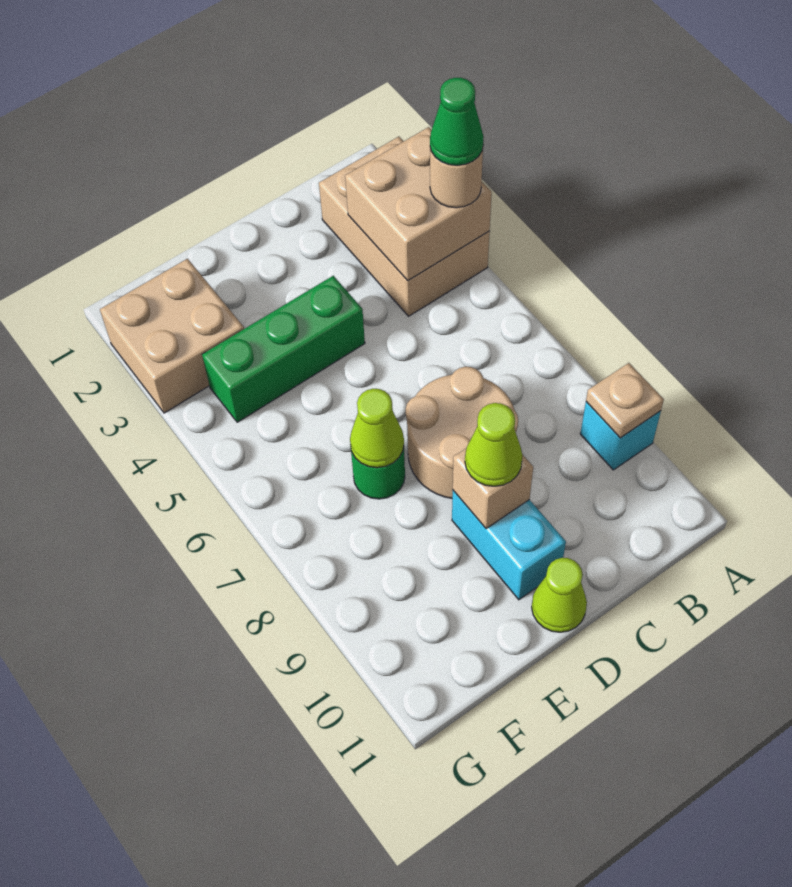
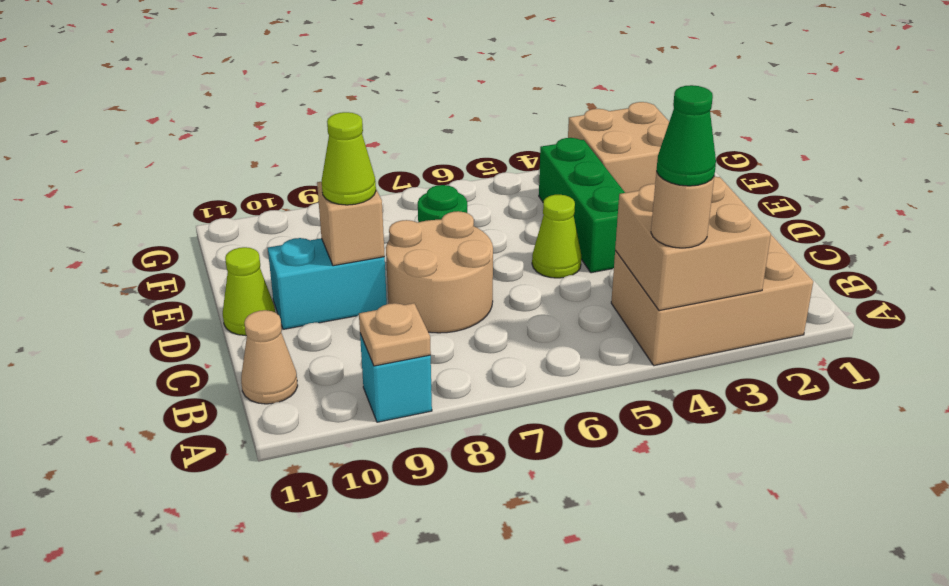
none -> tan 1x1 cone [241,310,298,404]
lime 1x1 cone [350,389,404,468] -> lime 1x1 cone moved to [532,195,581,278]

